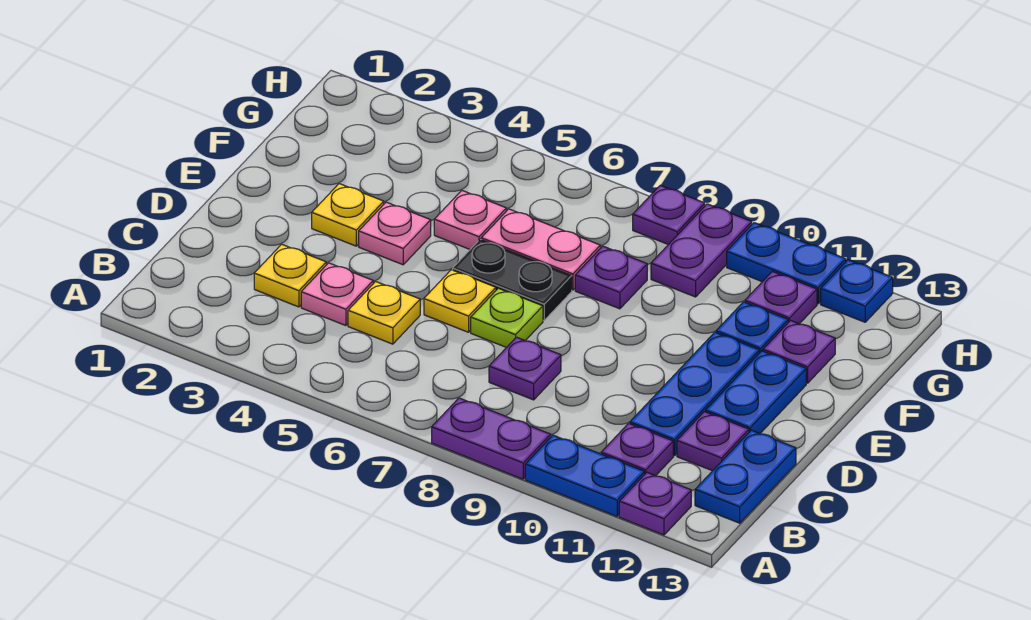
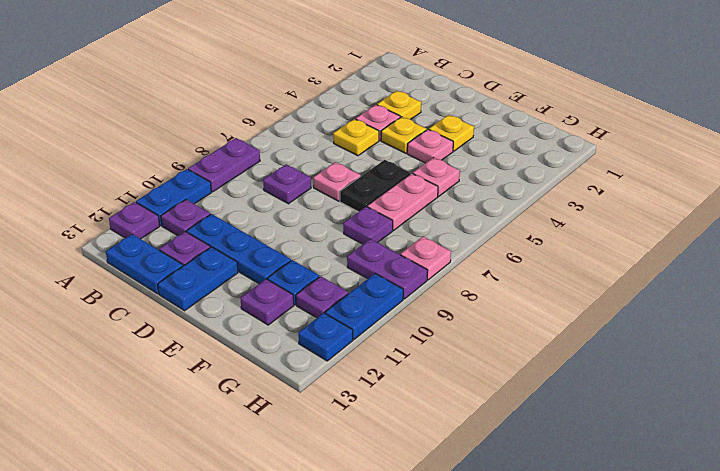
yellow 1x1 plate [424,270,496,332] -> yellow 1x1 plate moved to [381,117,427,153]
lime 1x1 plate [471,288,543,348] -> pink 1x1 plate [313,162,361,201]
blue 1x2 plate [706,351,806,433] -> blue 1x2 plate turned to [158,247,238,311]
purple 1x1 plate [633,185,705,245] -> pink 1x1 plate [400,237,451,280]

